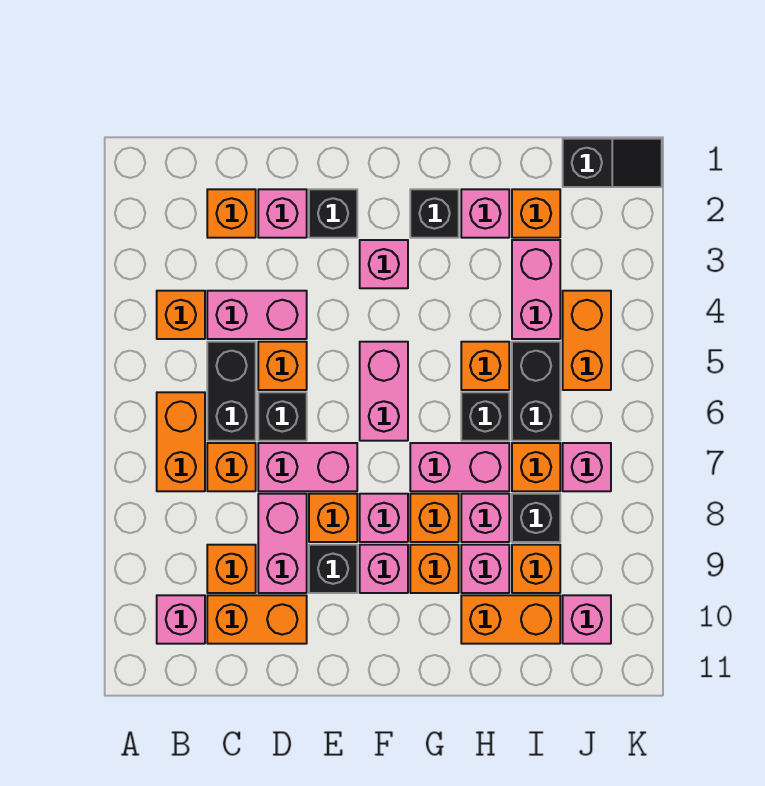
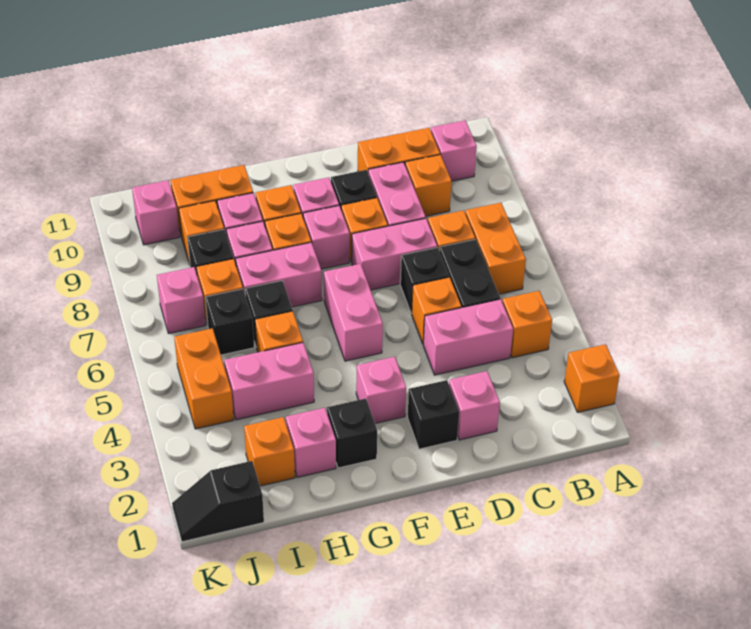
orange 1x1 brick [207,189,256,238] -> orange 1x1 brick moved to [564,344,620,412]
pink 1x2 brick [512,240,560,339] -> pink 1x2 brick turned to [224,343,314,420]
black 1x2 brick [512,342,560,441] -> black 1x1 brick [205,289,254,355]

